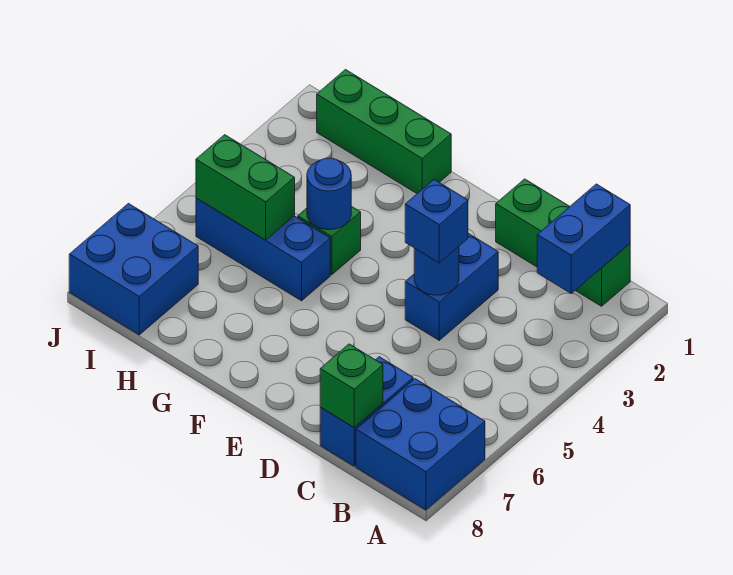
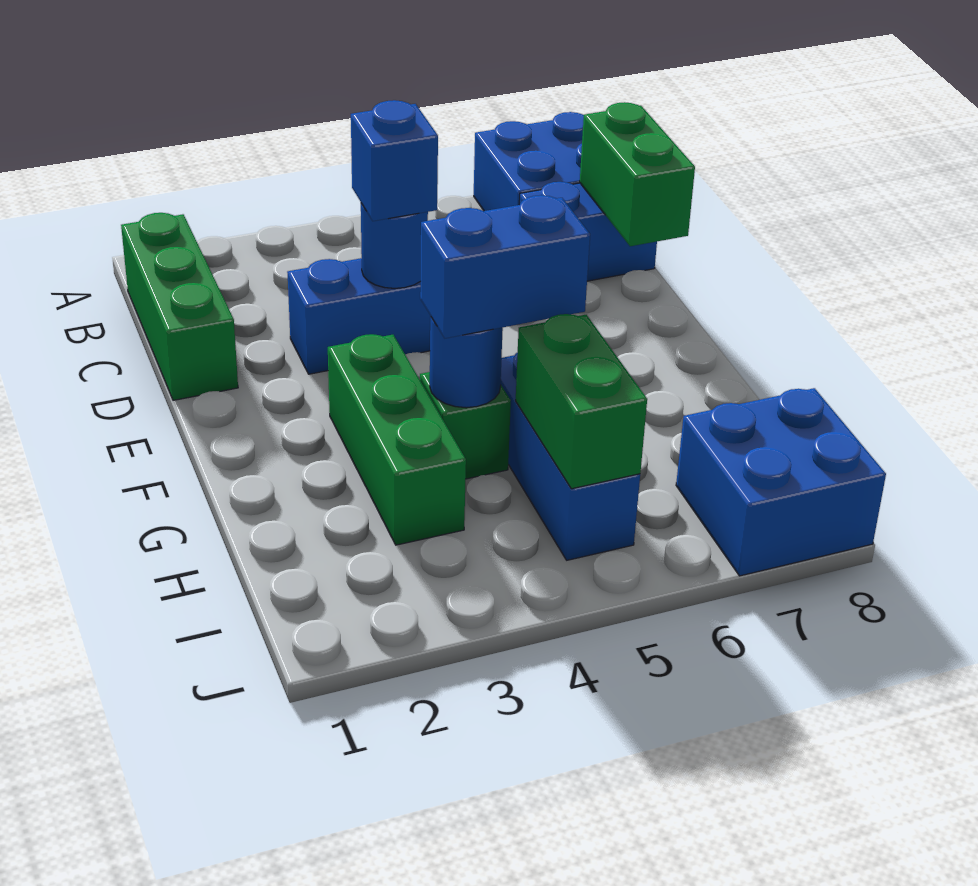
blue 1x2 brick [537,184,630,293] -> blue 1x2 brick moved to [420,195,590,338]
green 1x1 brick [320,344,383,428] -> green 1x2 brick [580,102,695,246]
green 1x3 brick [317,70,451,193] -> green 1x3 brick moved to [328,334,466,545]

